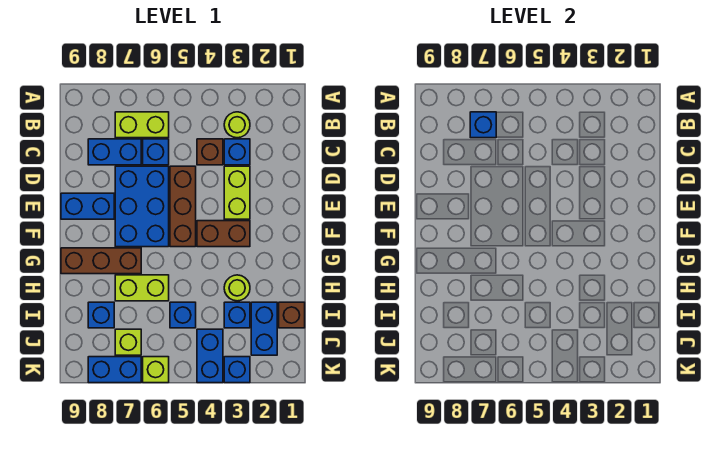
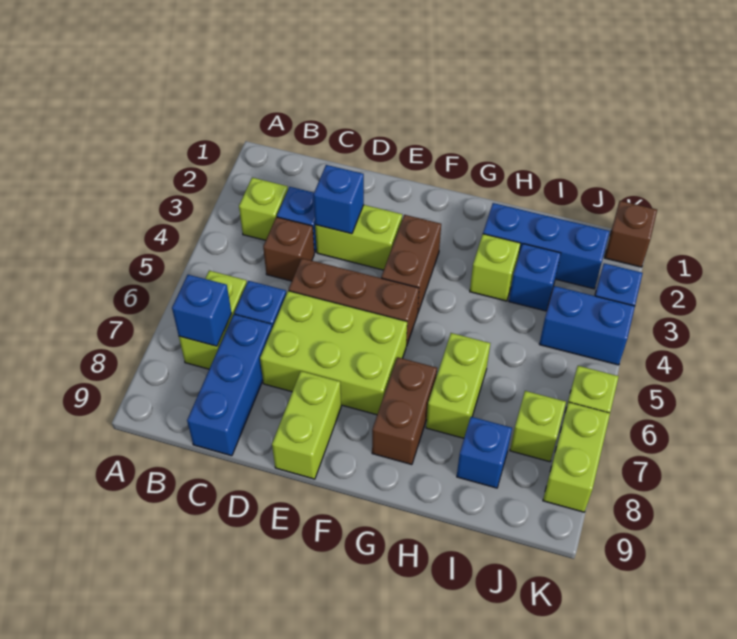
lime 1x1 round brick [224,112,250,138] -> lime 1x1 brick [239,177,288,240]
blue 1x2 brick [88,139,141,165] -> blue 1x3 brick [187,314,272,456]
blue 2x3 brick [115,166,169,247] -> lime 2x3 brick [260,291,407,415]
blue 1x2 brick [61,193,114,219] -> lime 1x2 brick [272,371,341,479]
brown 1x3 brick [61,248,141,274] -> brown 1x2 brick [372,357,437,465]
lime 1x1 round brick [224,275,250,301] -> lime 1x1 brick [470,234,521,301]
brown 1x1 brick [279,302,305,328] -> brown 1x1 brick moved to [605,201,657,267]
blue 1x2 brick [251,302,277,355] -> blue 1x3 brick [483,203,610,289]
blue 1x1 brick [170,302,196,328] -> blue 1x1 brick moved to [313,165,364,234]
blue 1x2 brick [88,357,141,383] -> lime 1x2 brick [543,402,610,512]

